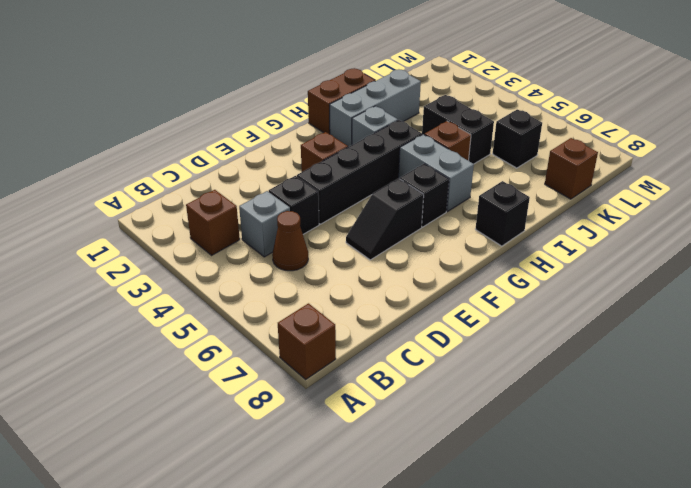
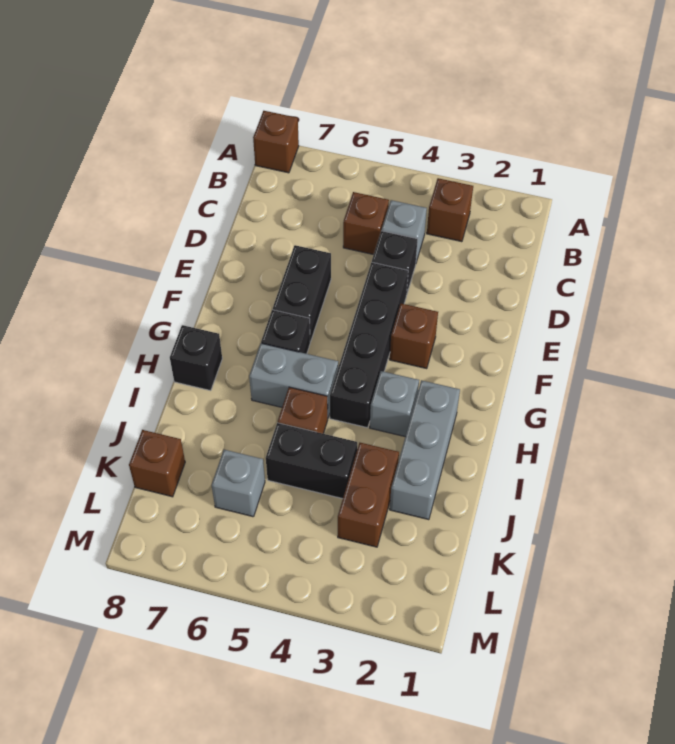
brown 1x1 cone [272,211,308,271] -> brown 1x1 brick [343,192,389,255]
black 1x2 slope [346,178,424,260] -> black 1x2 brick [273,245,331,342]
brown 1x2 brick [308,68,375,134] -> brown 1x2 brick moved to [338,443,399,547]
black 1x1 brick [493,109,542,168] -> grey 1x1 brick [212,450,265,517]

